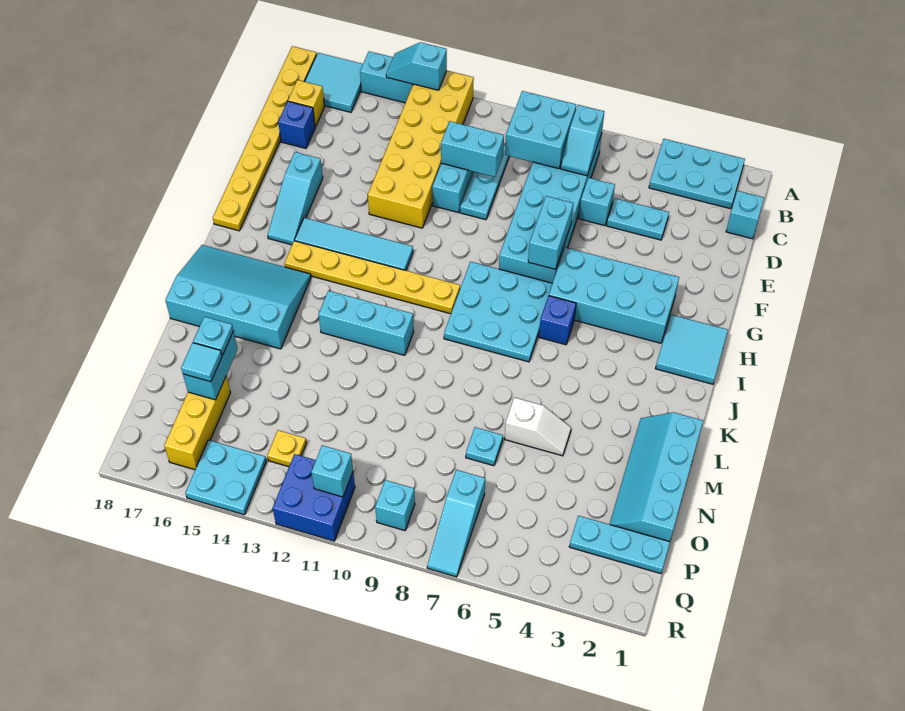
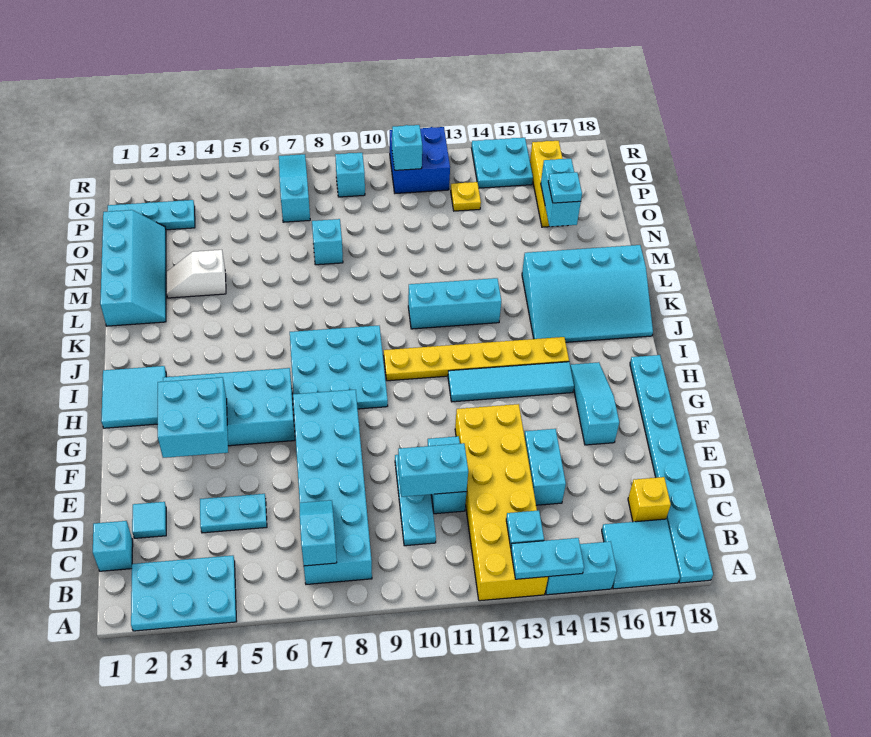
cyan 1x2 slope [386,42,447,90] -> cyan 1x2 plate [511,538,584,579]
yellow 1x8 plate [213,46,317,231] -> cyan 1x8 plate [630,355,713,583]
cyan 2x2 brick [505,91,576,169] -> cyan 2x2 brick moved to [158,377,228,458]
cyan 1x1 brick [579,178,615,226] -> cyan 1x1 brick moved to [312,219,343,265]
blue 1x1 brick [278,101,315,148] -> none
cyan 1x2 brick [528,196,573,269] -> cyan 1x2 brick moved to [524,429,566,505]
blue 1x1 brick [539,296,576,345] -> none
white 1x2 slope [505,397,571,456] -> white 1x2 slope moved to [167,250,226,298]
cyan 1x1 plate [466,427,503,466] -> cyan 1x1 plate moved to [506,510,544,547]
cyan 1x1 tile [181,343,222,382] -> cyan 1x1 tile moved to [132,502,166,538]

